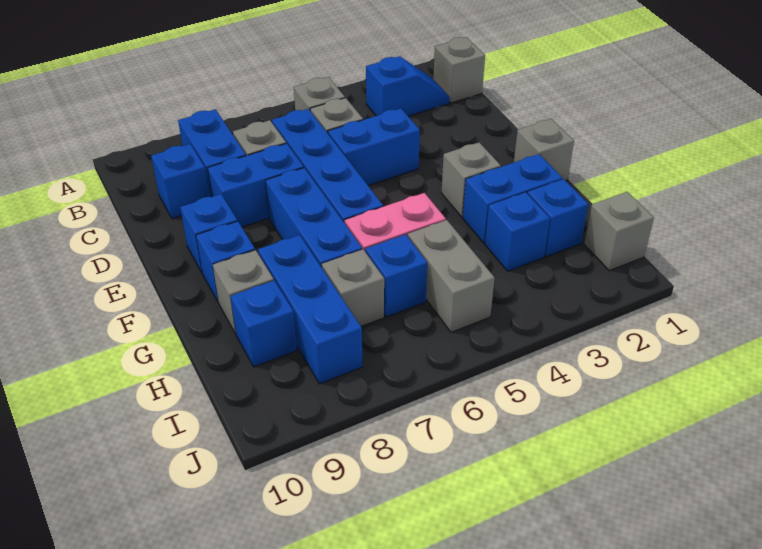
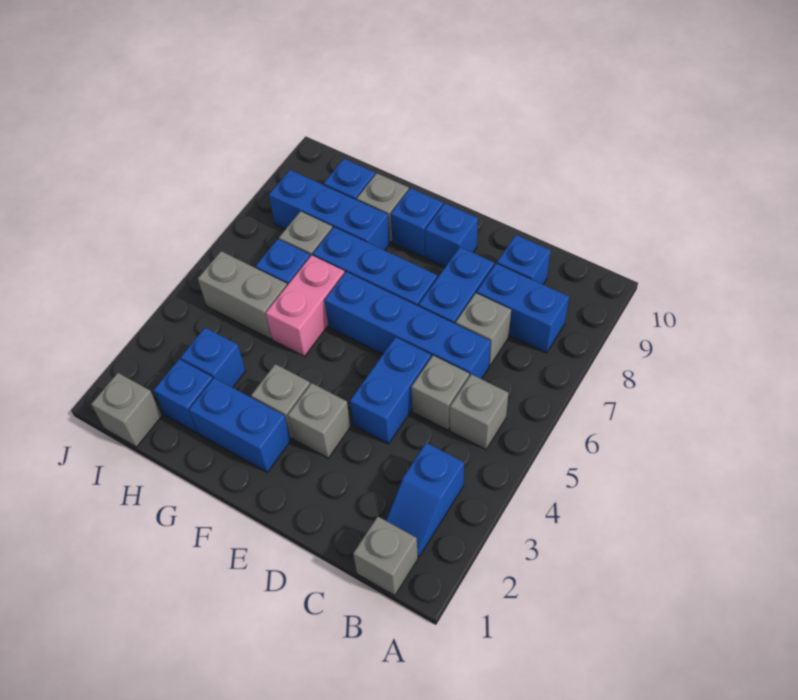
grey 1x1 brick [514,119,574,181] -> grey 1x1 brick moved to [288,383,351,458]
blue 1x2 brick [463,154,562,243] -> blue 1x2 brick turned to [189,378,291,472]

